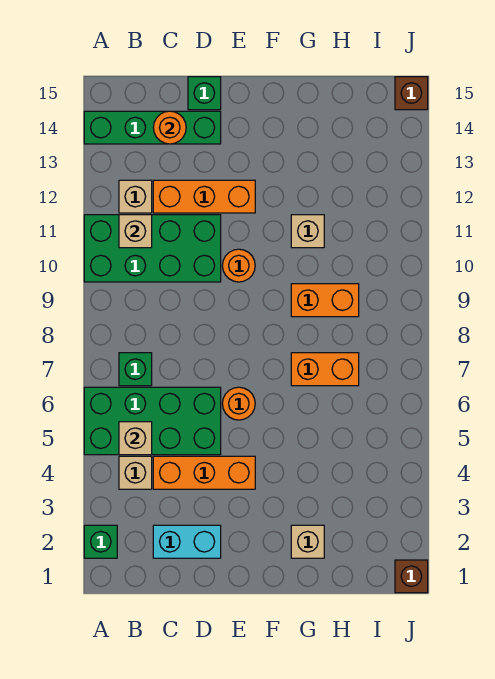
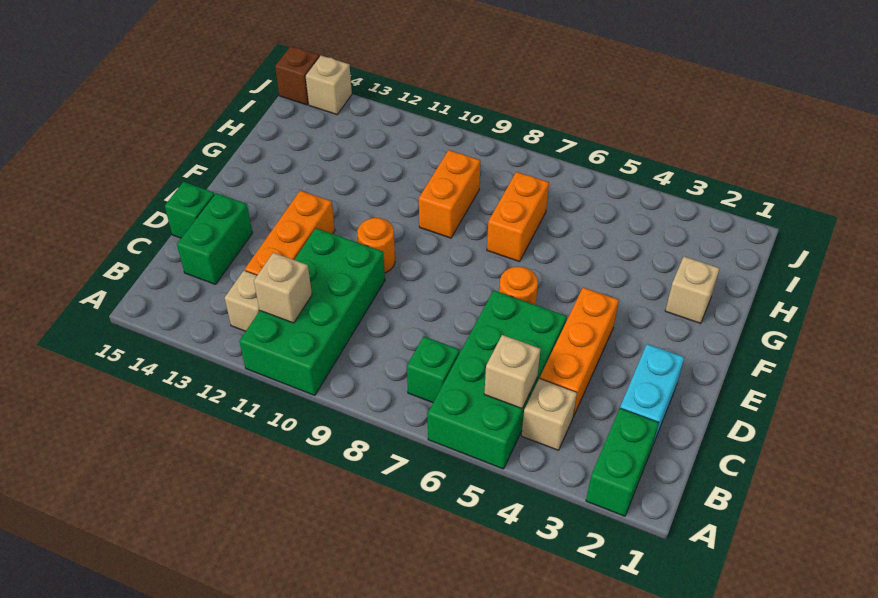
green 1x1 brick [84,525,117,558] -> green 1x2 brick [586,408,659,516]
green 1x4 brick [84,111,221,144] -> green 1x2 brick [177,193,252,284]
orange 1x1 round brick [153,111,186,144] -> none
tan 1x1 brick [291,215,324,248] -> tan 1x1 brick moved to [305,56,352,115]
brown 1x1 brick [395,560,428,593] -> none

